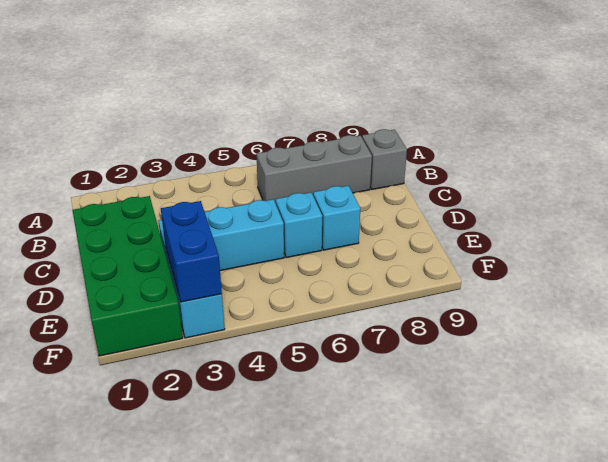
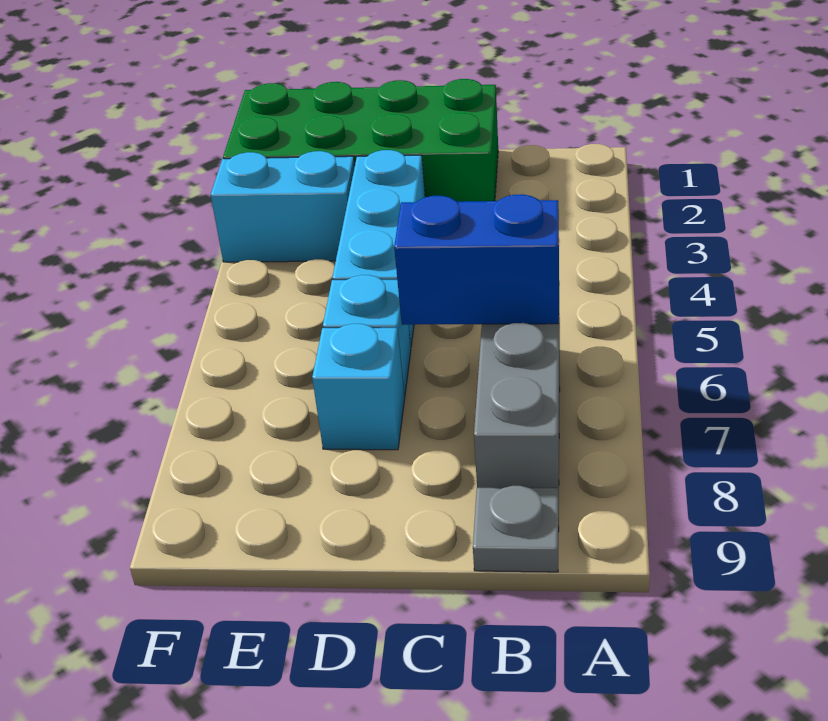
grey 1x1 brick [362,129,407,189] -> grey 1x1 plate [473,486,559,572]
blue 1x2 brick [161,201,222,302] -> blue 1x2 brick moved to [394,194,559,325]

